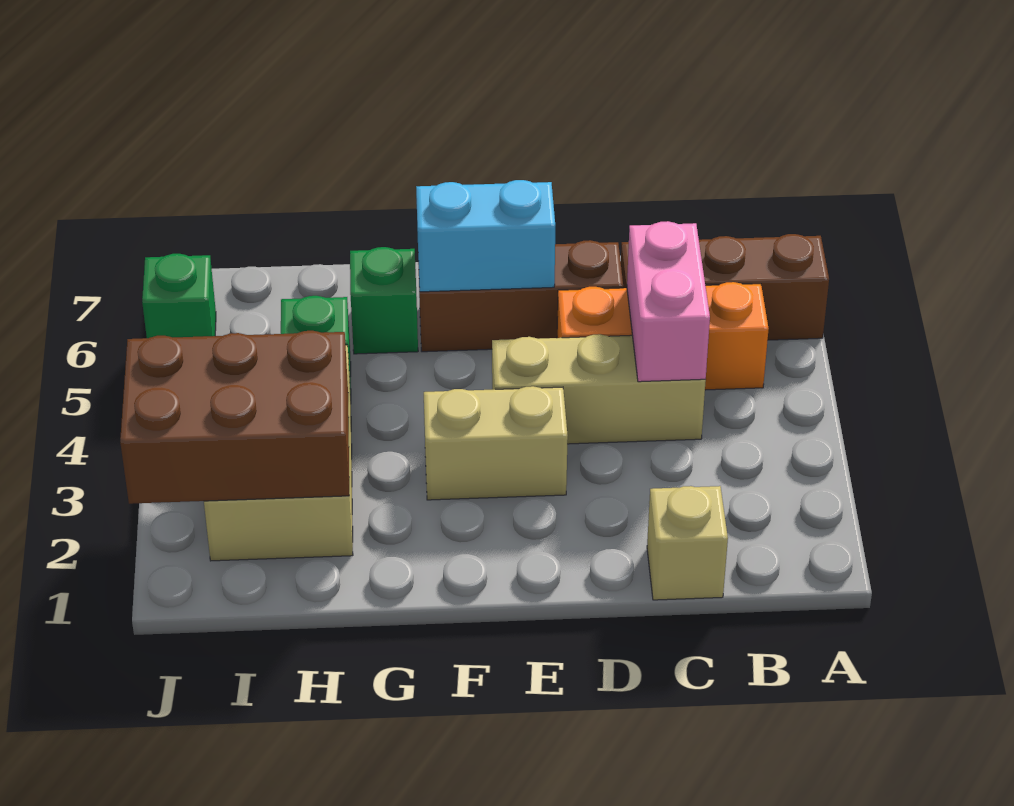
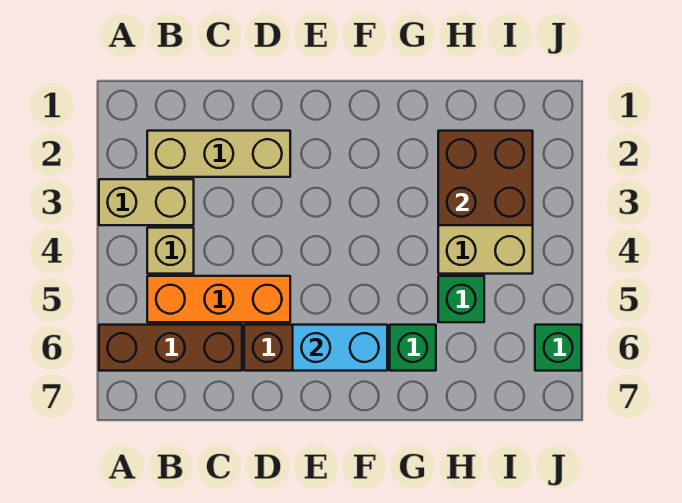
tan 1x1 brick [647,486,728,600] -> tan 1x1 brick moved to [147,228,194,274]
tan 1x3 brick [492,334,706,444] -> tan 1x3 brick moved to [147,131,290,177]
pink 1x2 brick [627,221,710,382] -> none
tan 1x2 brick [424,386,568,500] -> tan 1x2 brick moved to [99,179,194,225]
brown 2x3 brick [120,331,349,504] -> brown 2x2 brick [438,131,533,225]

